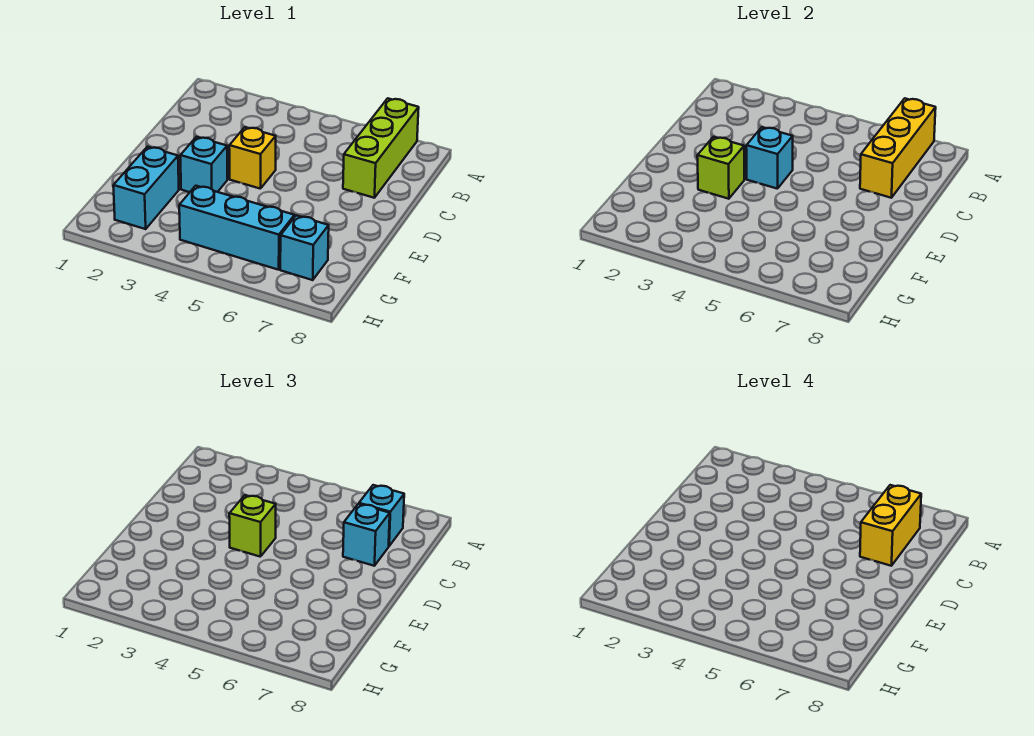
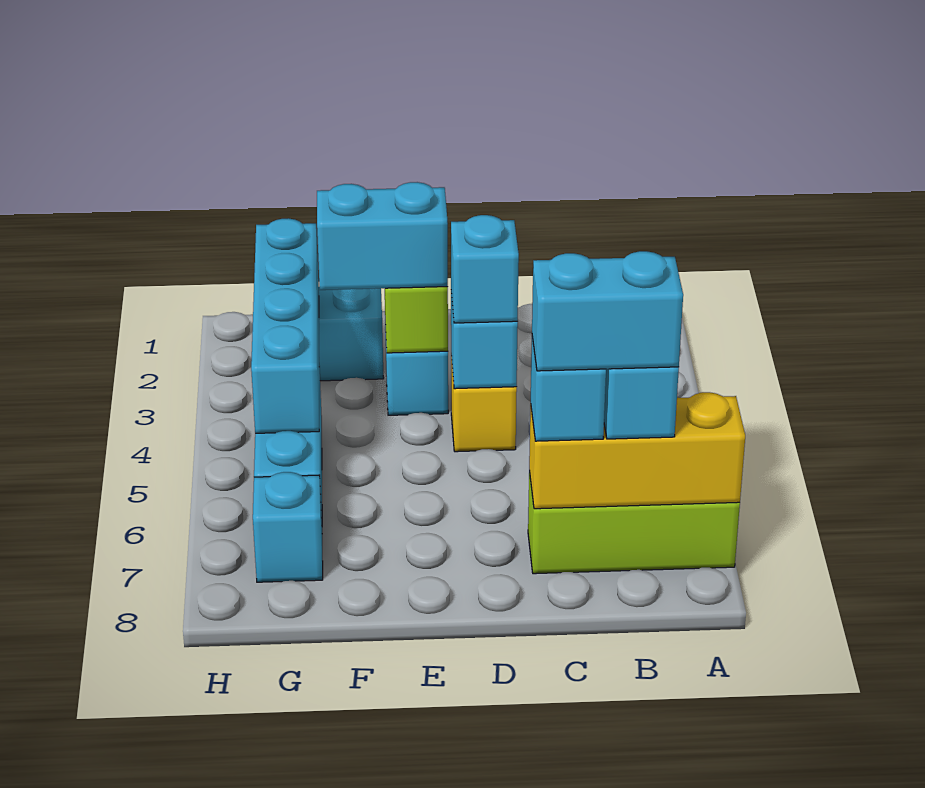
yellow 1x2 brick [860,485,921,566] -> cyan 1x2 brick [532,251,683,371]
lime 1x1 brick [229,495,276,557] -> cyan 1x1 brick [451,215,519,323]
none -> cyan 1x2 brick [317,182,448,290]
none -> cyan 1x4 brick [251,218,319,433]

